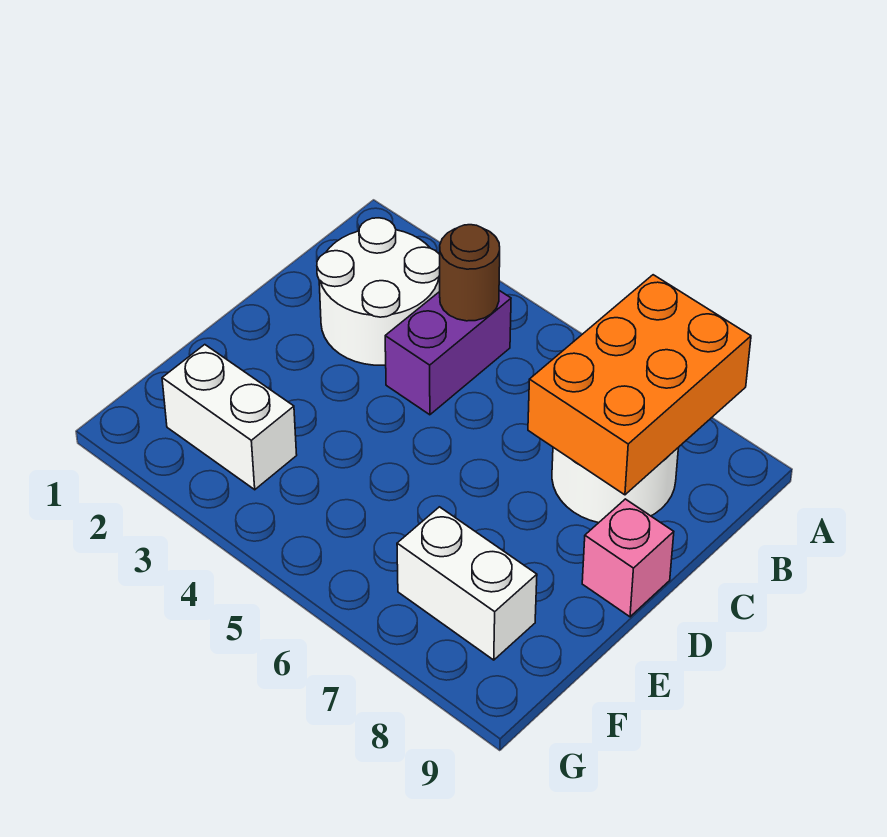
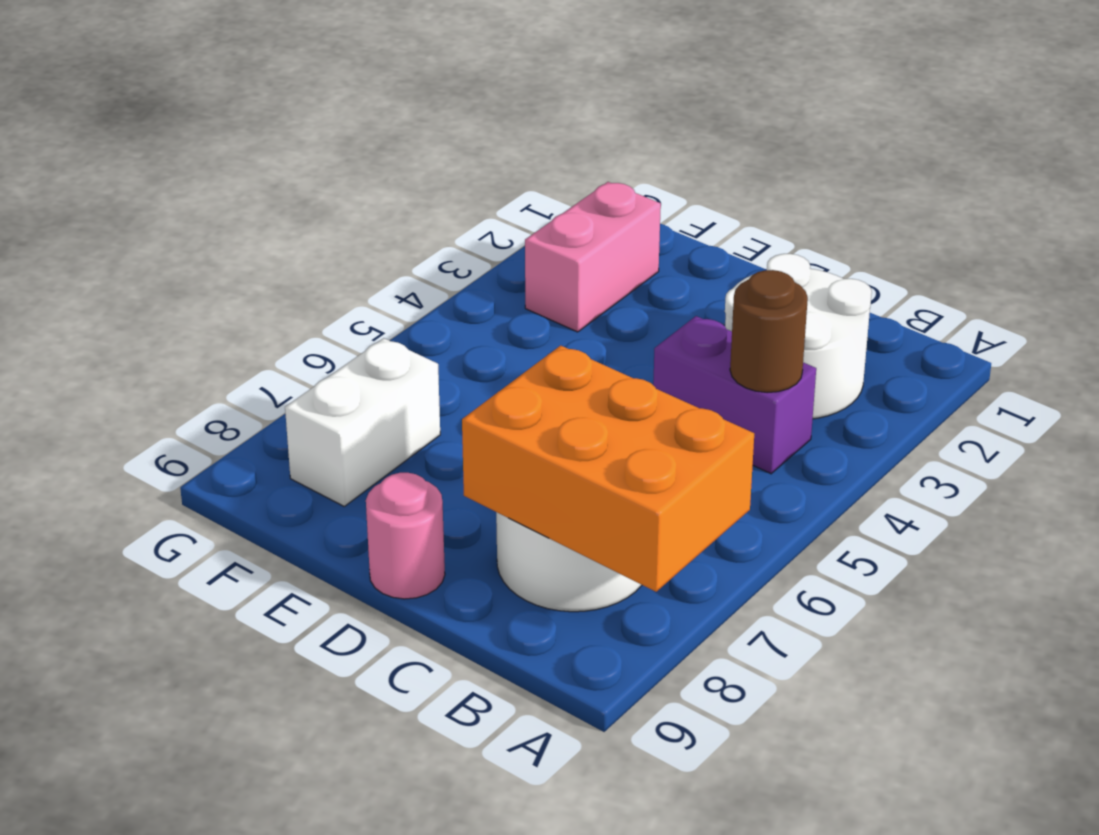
pink 1x1 brick [582,499,674,617] -> pink 1x1 round brick [366,473,445,599]
white 1x2 brick [162,345,297,490] -> pink 1x2 brick [525,182,661,332]

